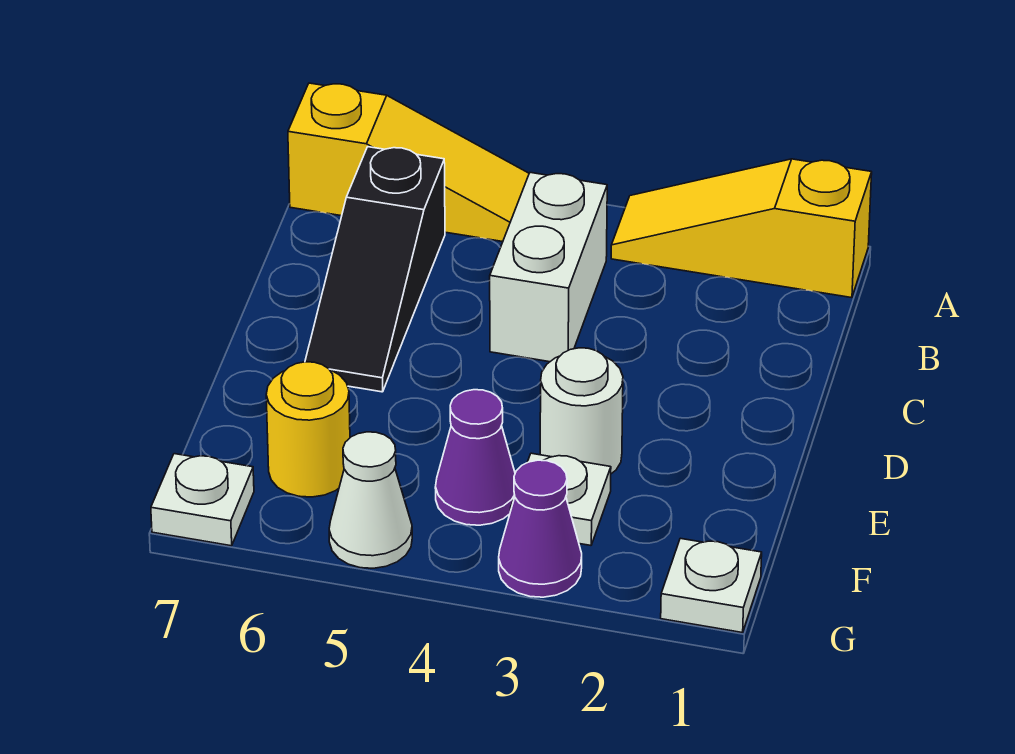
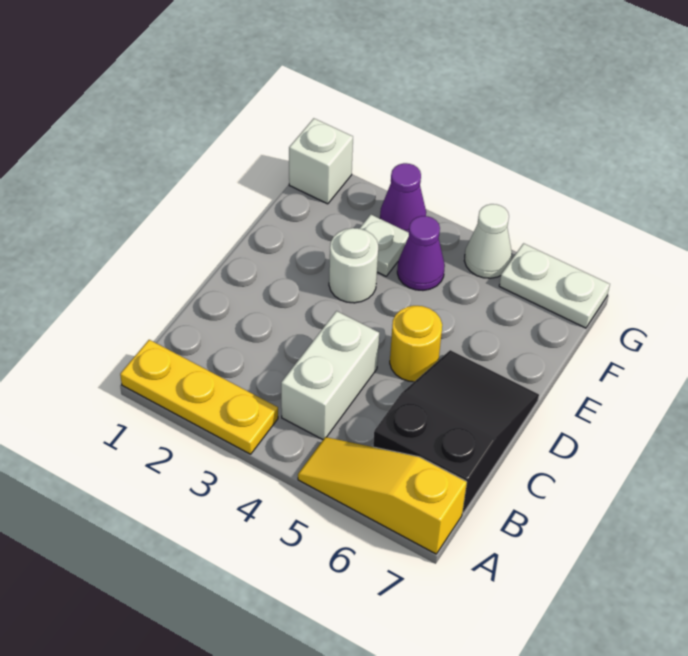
yellow 1x3 slope [611,159,872,298] -> yellow 1x3 plate [120,340,278,454]
black 1x3 slope [305,147,445,392] -> black 2x3 slope [373,350,539,513]
yellow 1x1 round brick [266,362,350,497] -> yellow 1x1 round brick moved to [390,306,442,382]
white 1x1 plate [661,538,762,633] -> white 1x1 brick [289,118,353,204]
white 1x1 plate [151,454,254,546] -> white 1x2 plate [499,243,610,328]

